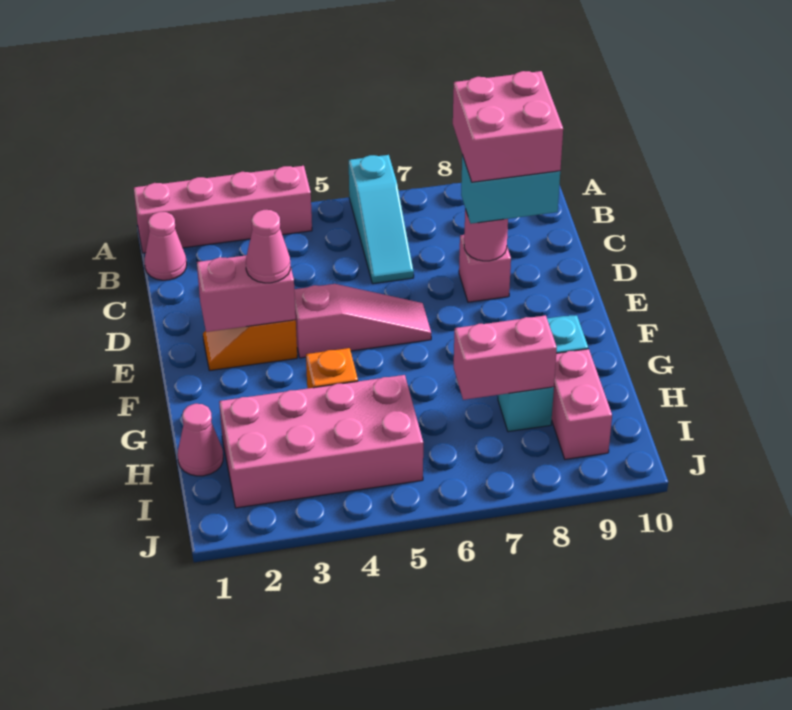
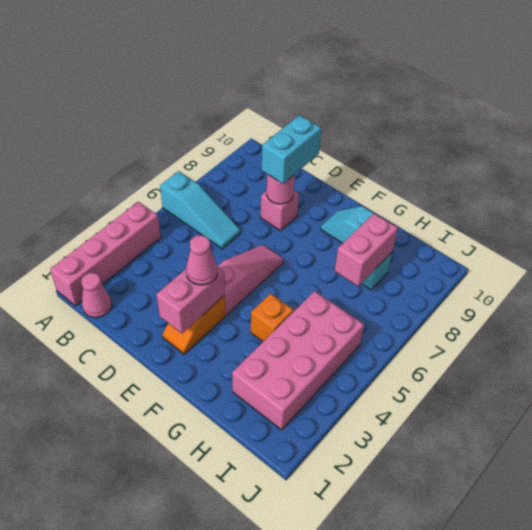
pink 2x2 brick [453,71,563,182] -> none
pink 1x1 cone [178,404,223,476] -> none
pink 1x2 brick [552,349,612,459] -> none

